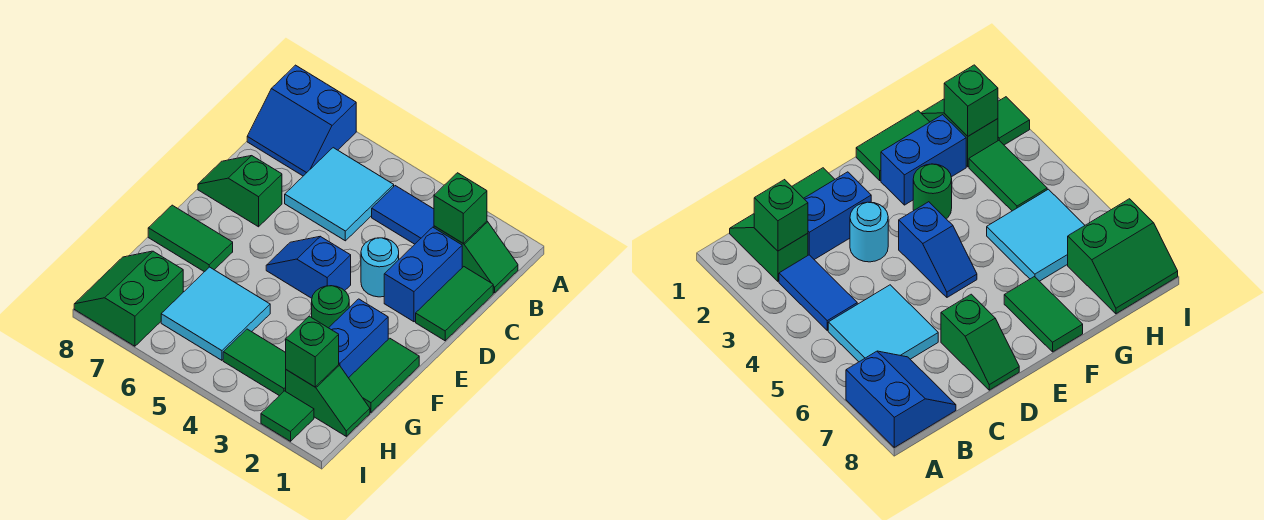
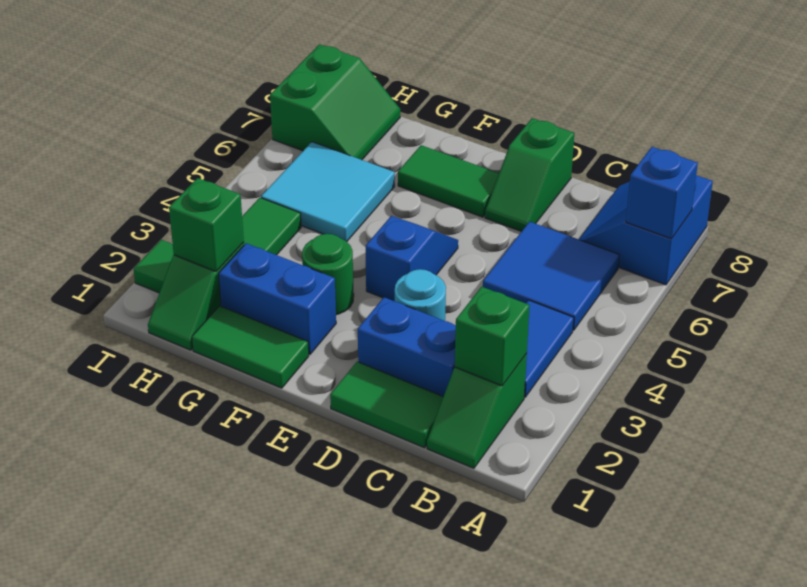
none -> blue 1x1 brick [626,147,698,239]
cyan 2x2 tile [285,148,394,241] -> blue 2x2 tile [483,222,619,330]
green 1x2 slope [198,156,282,227] -> green 1x2 slope turned to [485,118,574,232]
green 1x2 tile [148,205,233,272] -> green 1x2 tile turned to [398,145,499,217]
green 2x2 slope [74,251,183,346] -> green 2x2 slope turned to [270,44,400,160]

